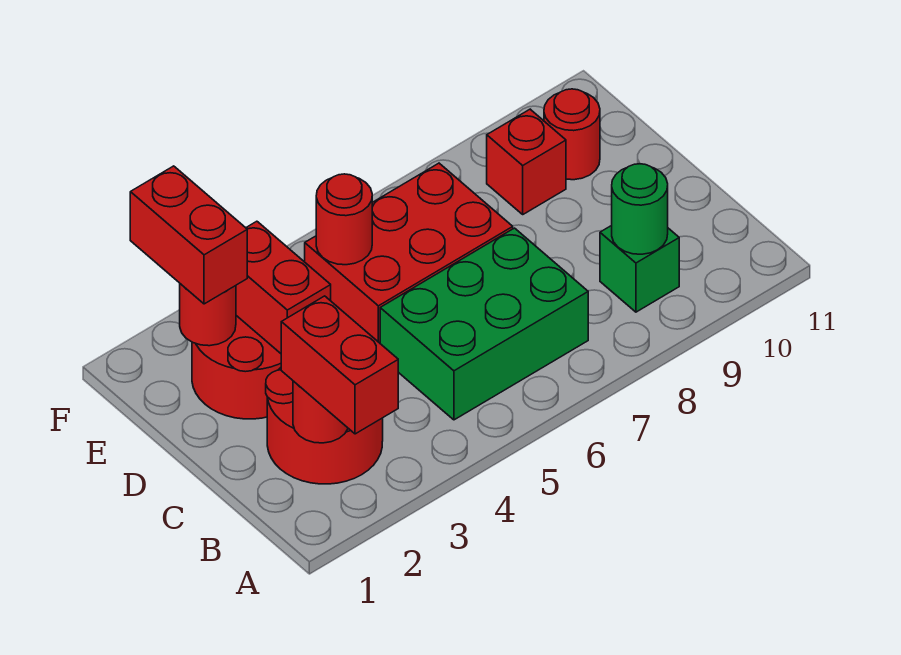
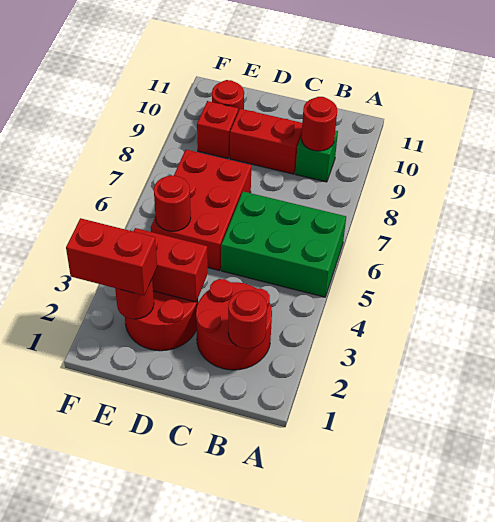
red 1x2 brick [281,296,398,434] -> red 1x2 brick moved to [230,109,302,174]
green 2x3 brick [380,228,588,420] -> green 2x3 brick turned to [221,192,346,297]
green 1x1 round brick [612,164,668,254] -> red 1x1 round brick [301,97,337,151]

